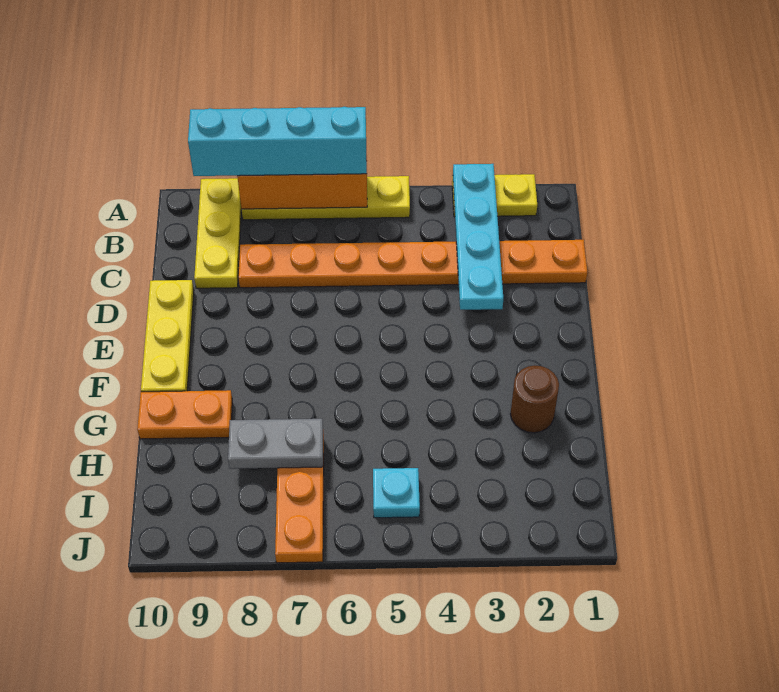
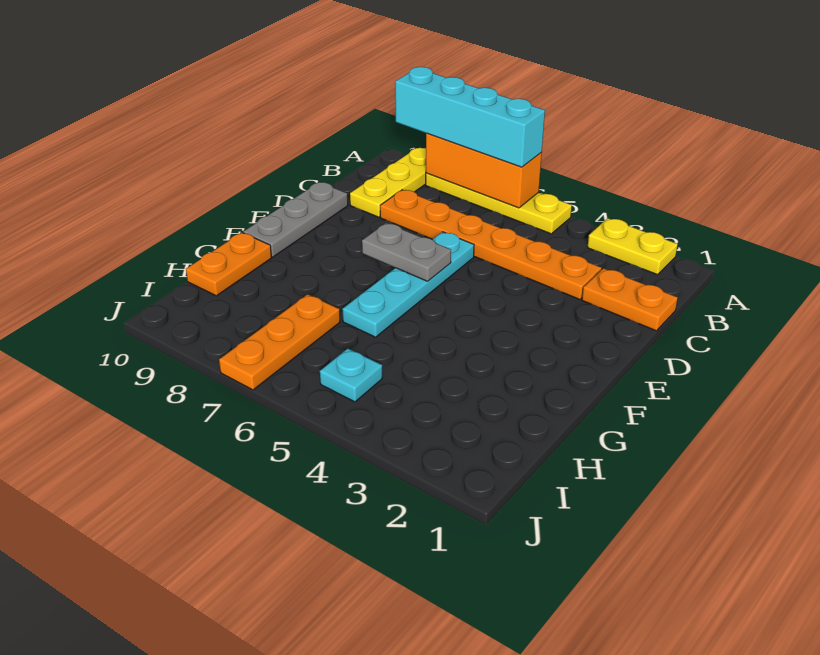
cyan 1x4 plate [453,164,503,310] -> cyan 1x4 plate moved to [342,232,474,337]
yellow 1x3 plate [141,280,194,392] -> grey 1x3 plate [243,182,348,257]
brown 1x1 round brick [510,366,559,433] -> none
orange 1x2 plate [137,390,232,439] -> orange 1x2 plate turned to [186,233,271,296]
grey 1x2 plate [228,419,323,469] -> grey 1x2 plate moved to [362,223,451,281]

